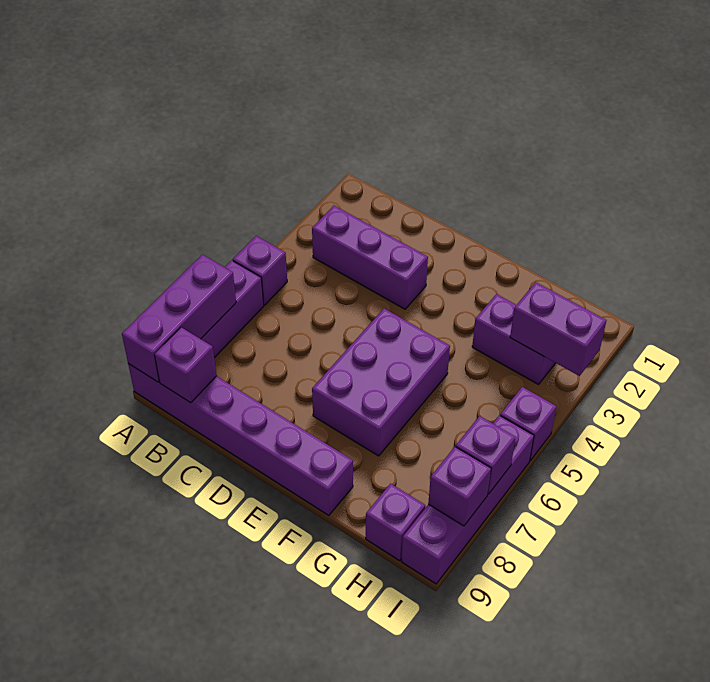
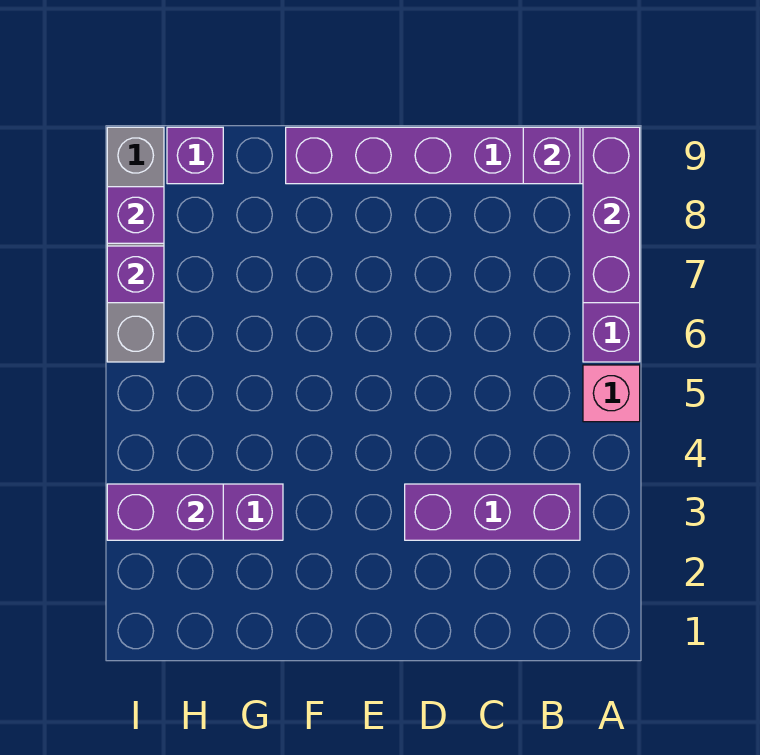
purple 1x1 brick [233,236,287,305] -> pink 1x1 brick [583,365,640,422]
purple 2x3 brick [312,309,450,456] -> none
purple 1x1 brick [500,387,557,461] -> none
purple 1x4 brick [401,415,534,584] -> grey 1x4 brick [107,127,164,362]

